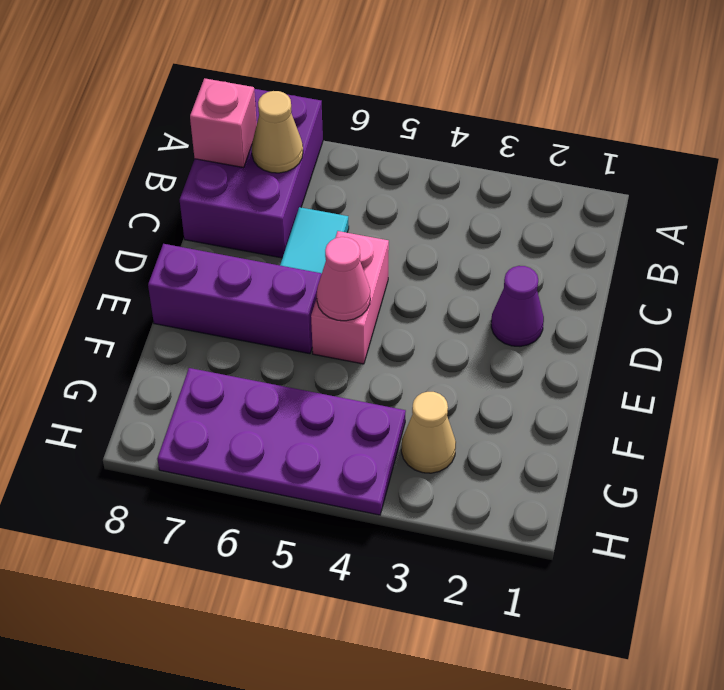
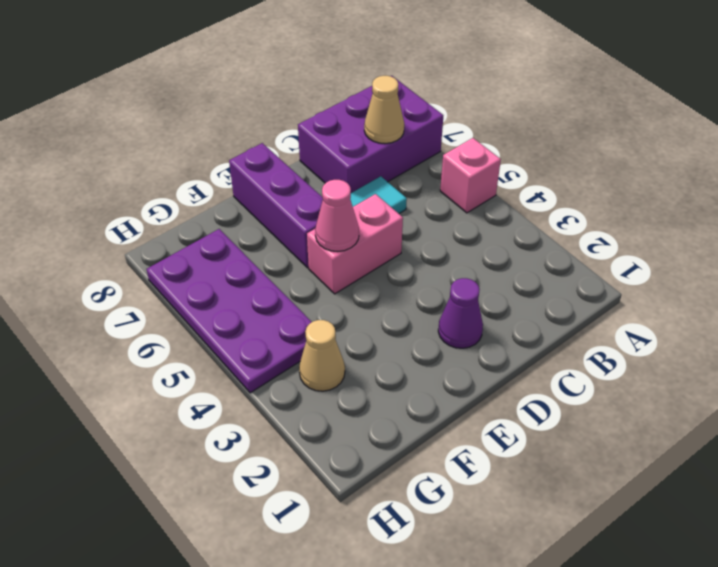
pink 1x1 brick [190,78,257,168] -> pink 1x1 brick moved to [440,138,501,213]

